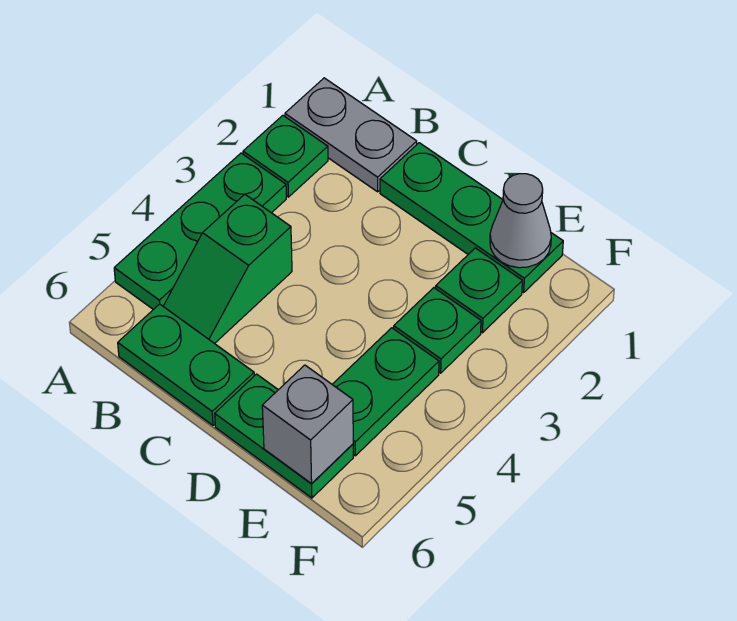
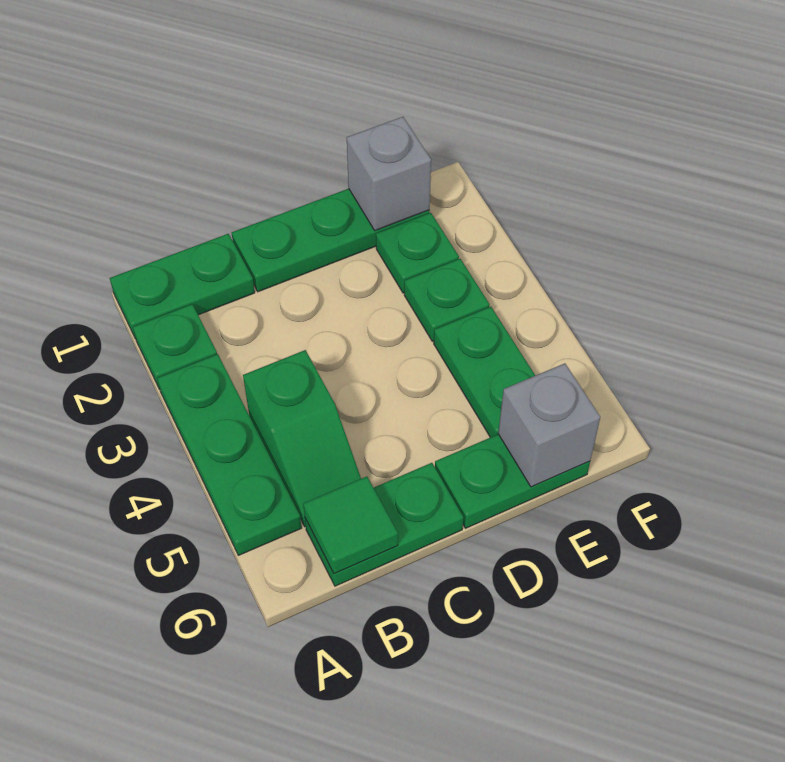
grey 1x2 plate [285,78,417,192] -> green 1x2 plate [110,234,255,339]
none -> green 1x1 tile [303,476,398,574]
grey 1x1 cone [490,174,551,268] -> grey 1x1 brick [347,117,431,231]

